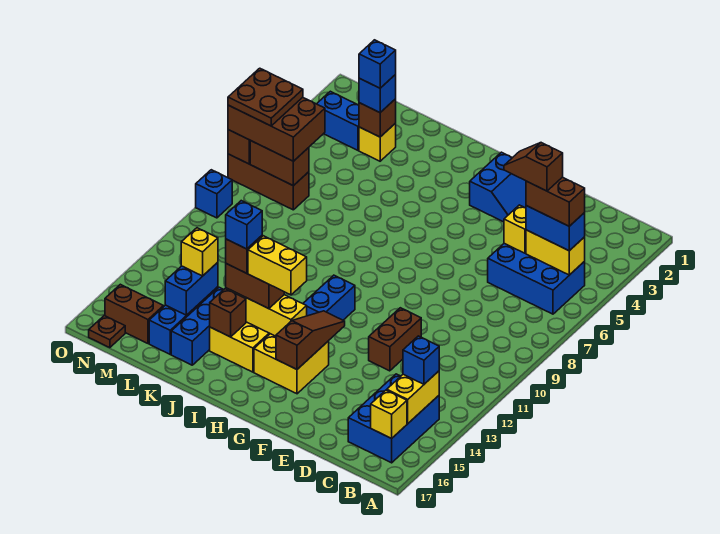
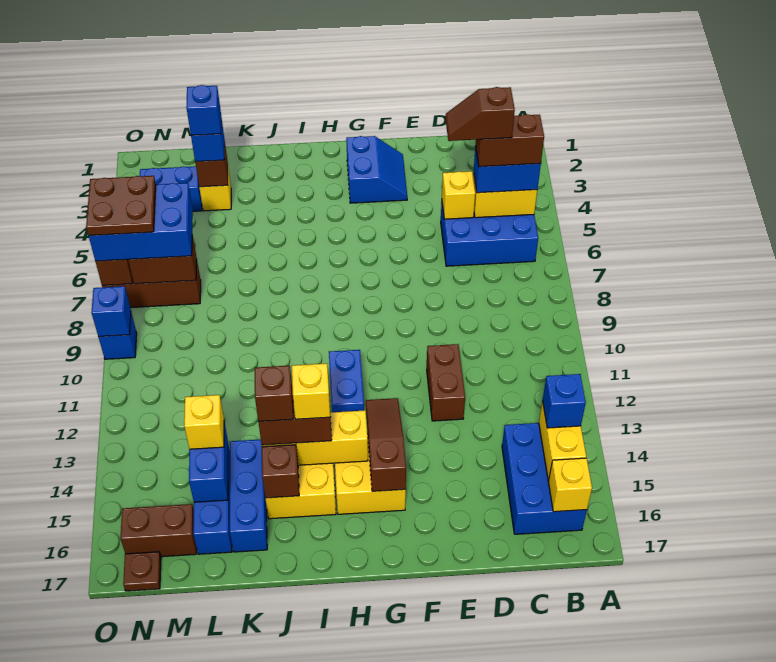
yellow 1x2 brick [248,236,307,295] -> yellow 1x1 brick [292,363,330,419]
blue 1x1 brick [226,201,262,249] -> blue 1x1 brick moved to [91,286,131,337]
brown 2x3 brick [228,97,325,161] -> blue 2x3 brick [89,183,193,261]

